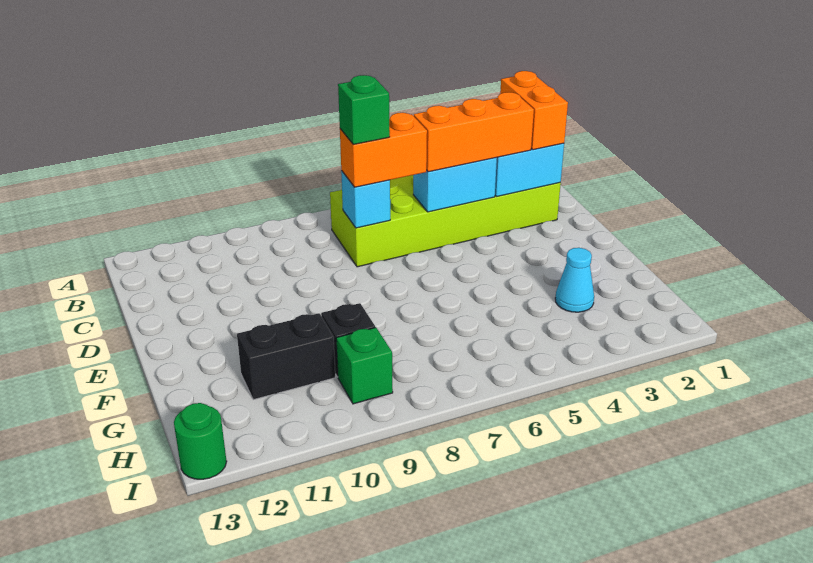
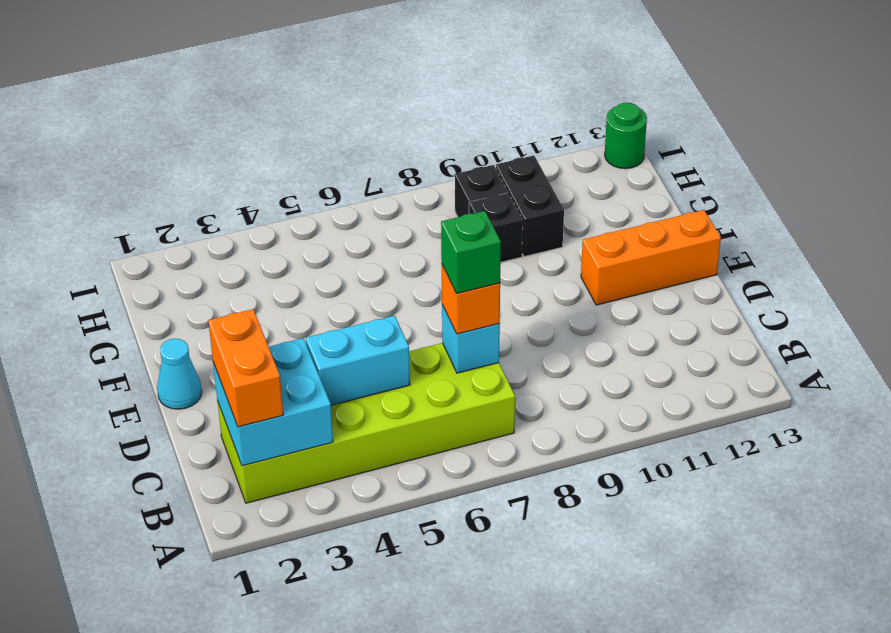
orange 1x3 brick [414,92,534,172] -> orange 1x3 brick moved to [581,210,721,305]
orange 1x2 brick [340,113,427,187] -> orange 1x1 brick [442,265,500,334]
cyan 1x1 cone [555,248,594,312] -> cyan 1x1 cone moved to [157,339,202,409]
black 1x2 brick [237,313,335,400] -> black 1x2 brick turned to [496,155,564,257]
green 1x1 brick [336,327,393,404] -> black 1x1 brick [455,165,508,217]

